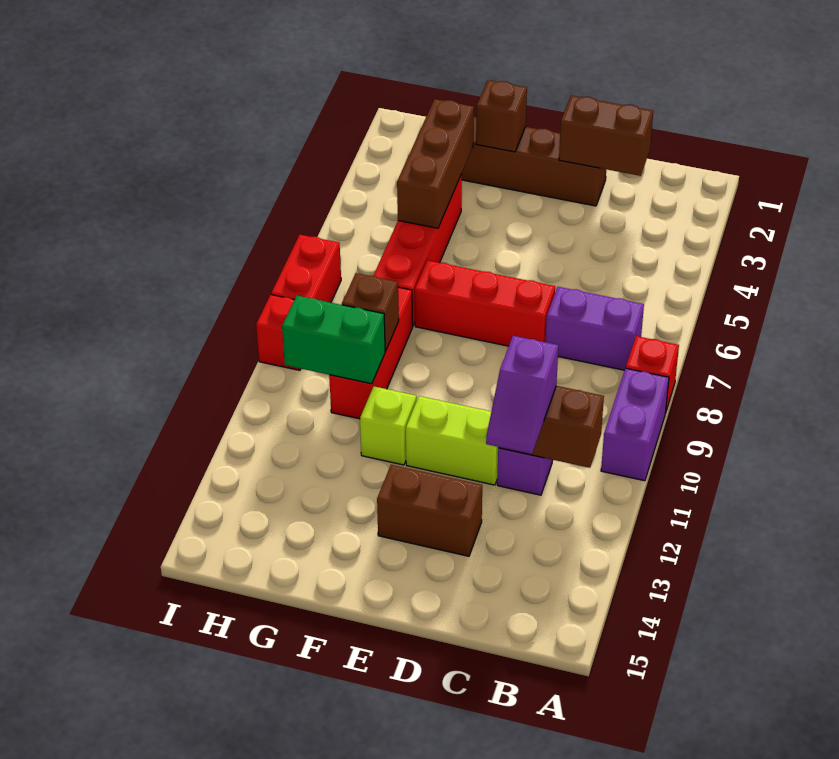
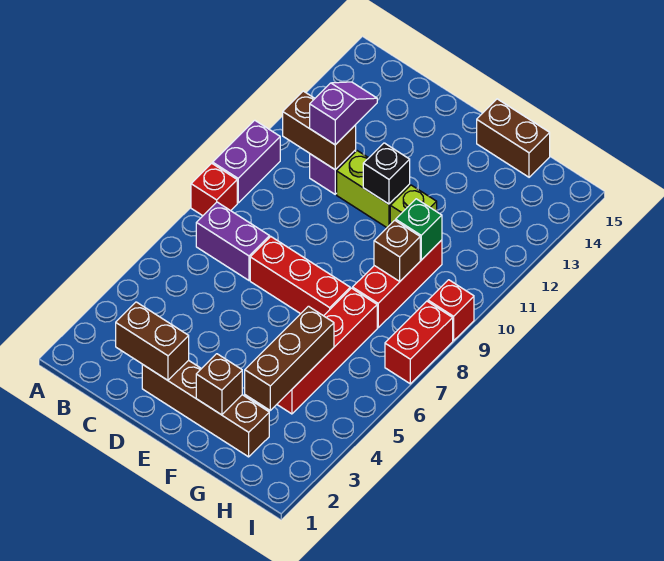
brown 1x2 brick [377,465,482,556] -> brown 1x2 brick moved to [477,99,550,177]
none -> black 1x1 brick [363,143,410,204]
green 1x2 brick [282,296,385,384] -> green 1x1 brick [396,199,442,260]

